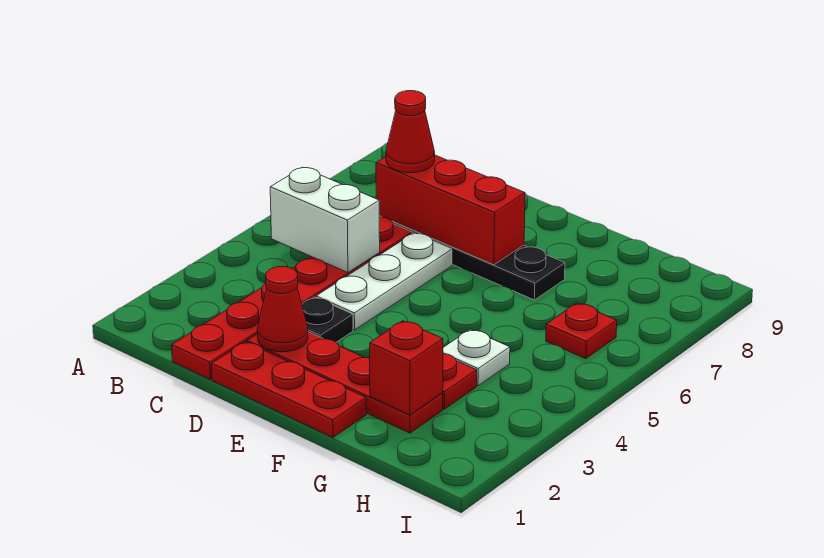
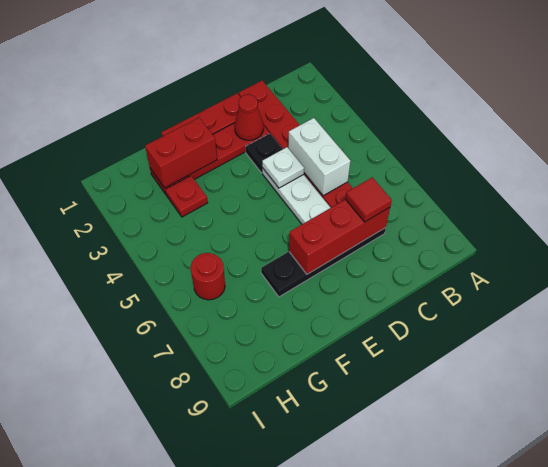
white 1x2 brick [270,167,380,273] -> white 1x2 brick turned to [288,118,350,196]
red 1x1 cone [386,91,435,173] -> red 1x1 tile [345,177,392,222]
red 1x1 brick [370,321,443,415] -> red 1x2 brick [145,118,217,188]
white 1x1 plate [443,329,510,386] -> white 1x1 plate moved to [262,147,304,188]
red 1x1 plate [546,303,617,359] -> red 1x1 round brick [191,253,225,300]

